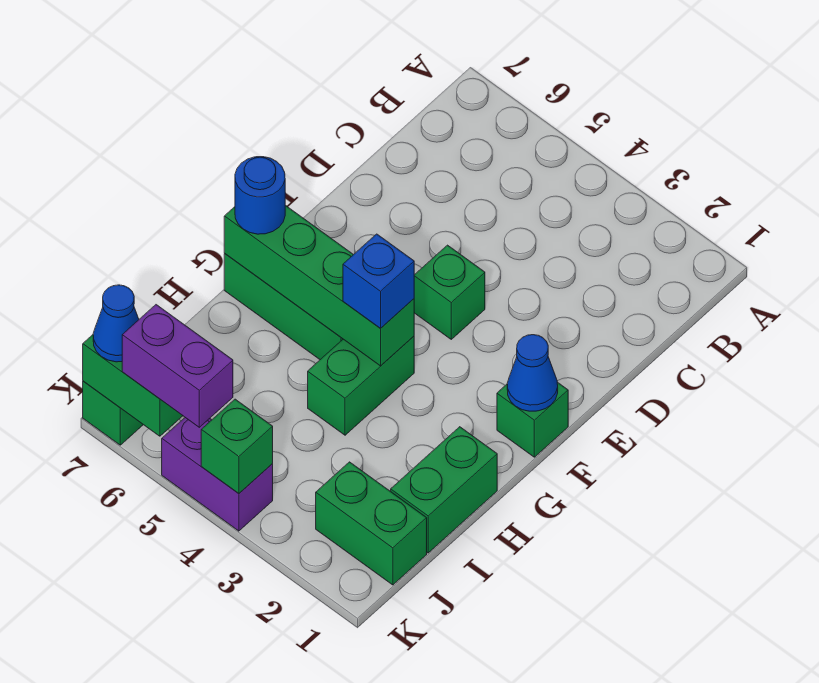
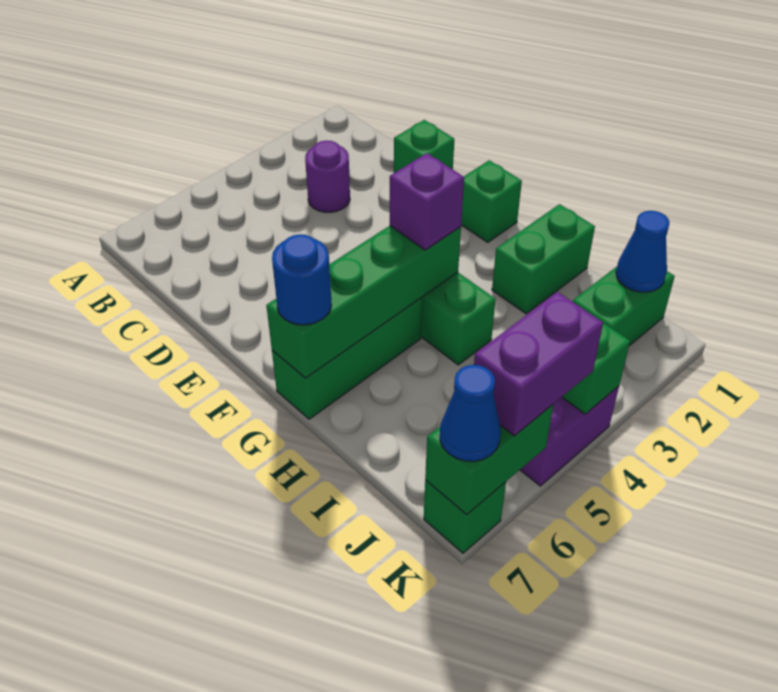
none -> purple 1x1 round brick [305,141,350,212]
green 1x1 brick [414,245,485,339] -> green 1x1 brick moved to [394,120,454,173]
blue 1x1 cone [507,335,558,411] -> blue 1x1 cone moved to [616,211,670,292]
blue 1x1 brick [343,234,414,329] -> purple 1x1 brick [390,153,464,250]
green 1x2 brick [391,427,497,553] -> green 1x2 brick turned to [492,204,595,314]

